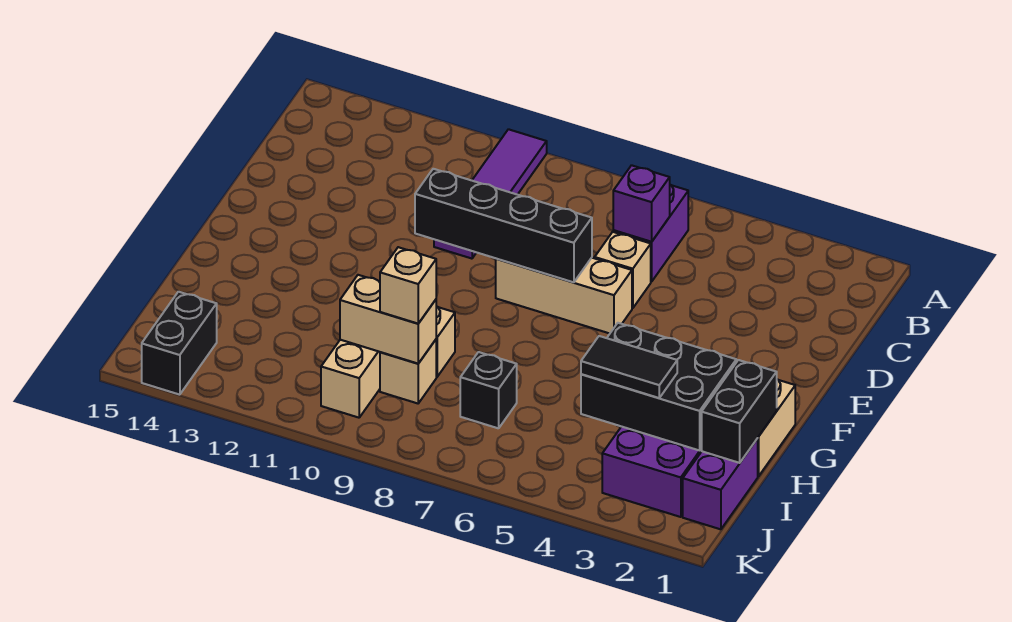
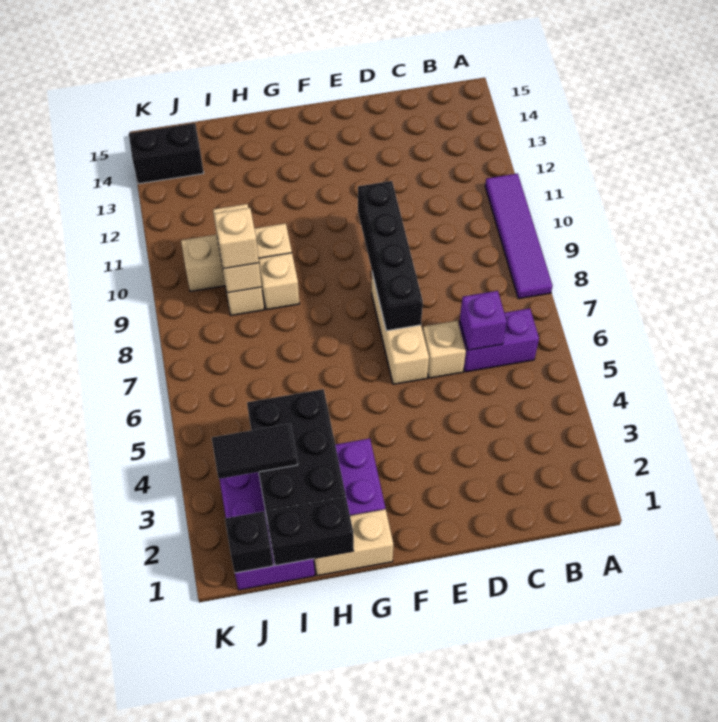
purple 1x4 tile [434,129,547,259] -> purple 1x4 tile turned to [485,173,553,299]
black 1x2 tile [581,336,677,398] -> black 1x2 tile turned to [212,424,298,479]
black 1x1 brick [460,352,517,428] -> black 1x1 brick moved to [225,511,273,573]

